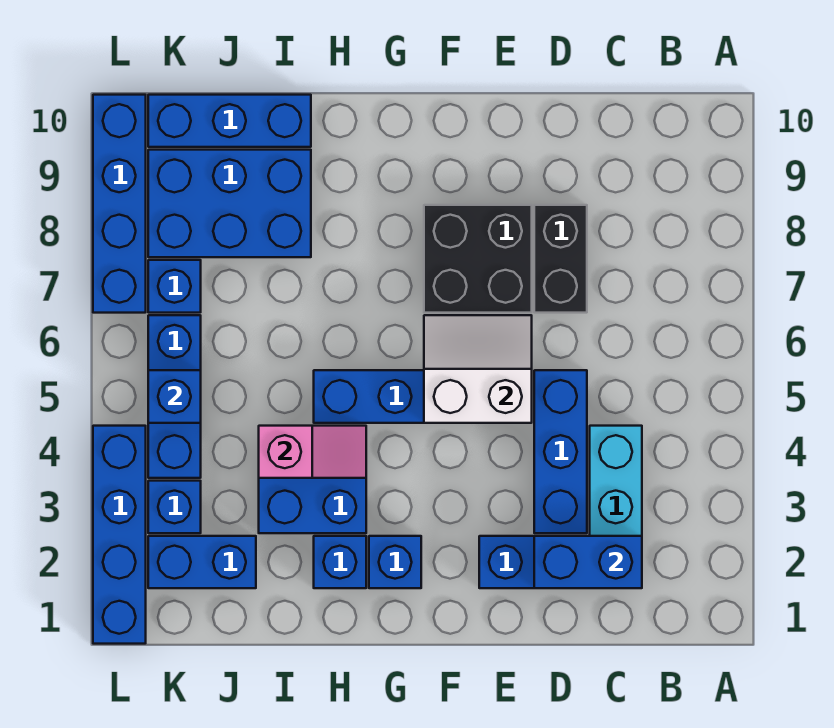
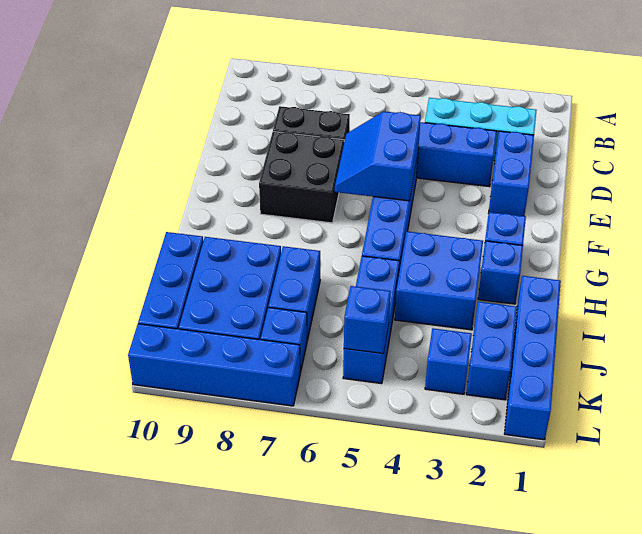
blue 1x2 brick [534,536,642,588] -> blue 1x2 brick moved to [268,246,320,340]
white 2x2 slope [424,315,532,423] -> blue 2x2 slope [335,111,421,201]
pink 1x2 slope [259,426,366,478] -> none
blue 1x3 brick [148,315,201,478] -> blue 1x3 brick turned to [343,256,399,384]
blue 1x4 brick [93,426,146,644] -> blue 1x4 brick turned to [504,276,561,440]

